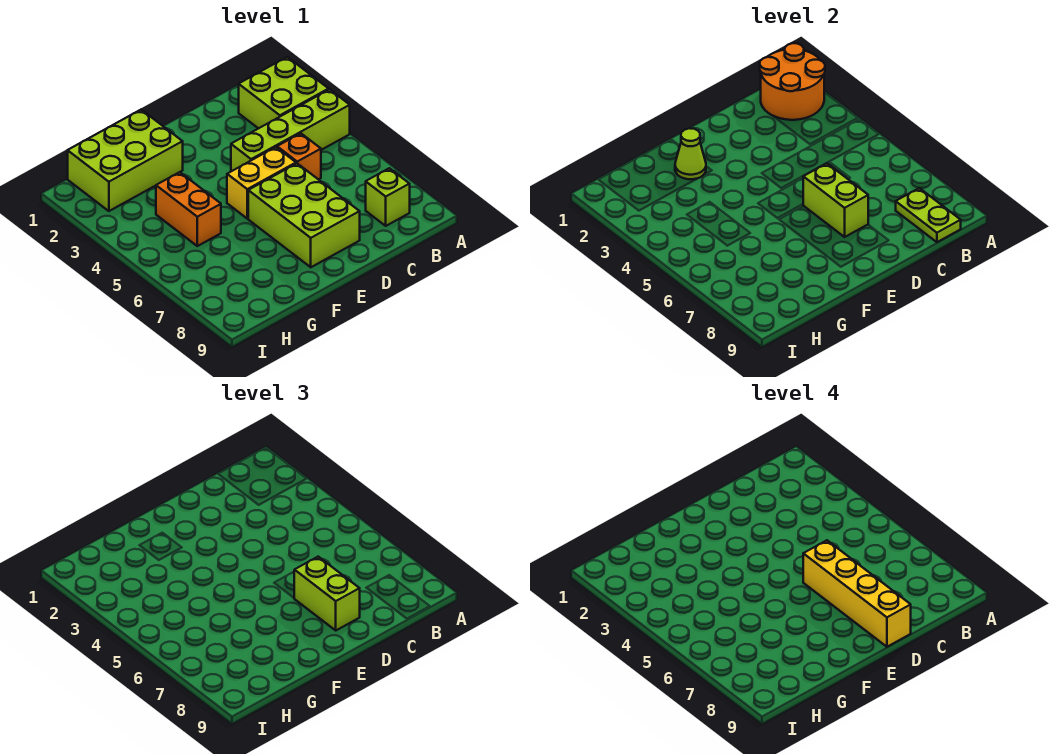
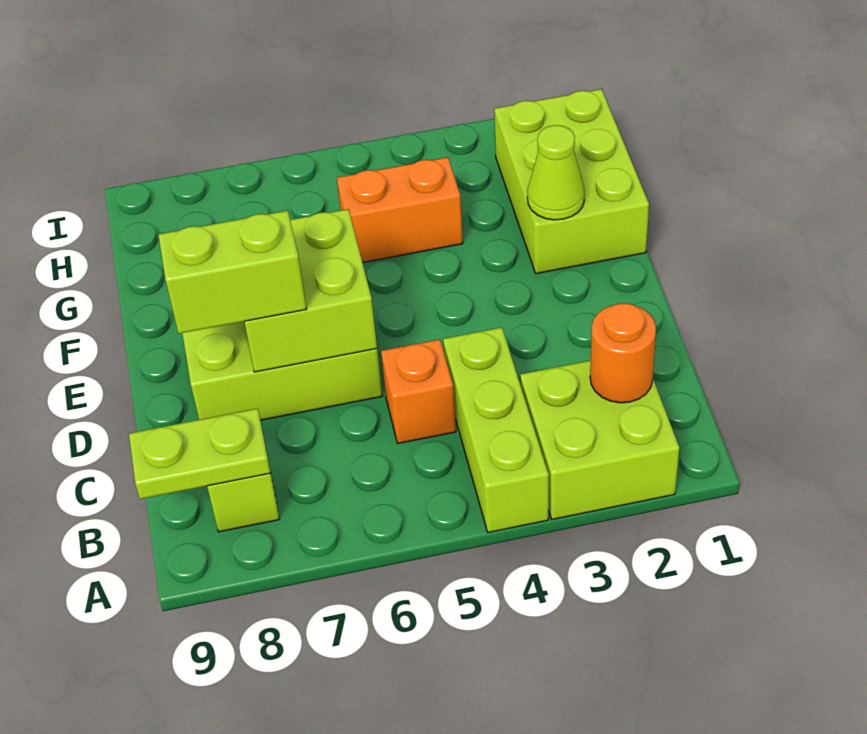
orange 2x2 round brick [760,43,825,120] -> orange 1x1 round brick [590,303,656,403]
lime 1x4 brick [231,89,350,171] -> lime 1x3 brick [443,327,549,532]
yellow 1x2 brick [227,147,296,219] -> none
lime 1x2 brick [803,163,868,237] -> lime 2x2 brick [245,209,377,372]
yellow 1x4 brick [803,540,911,647] -> none

